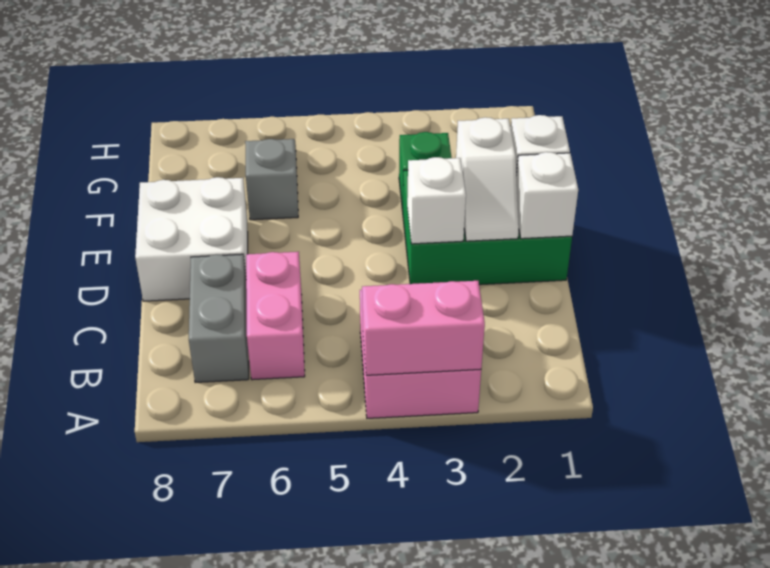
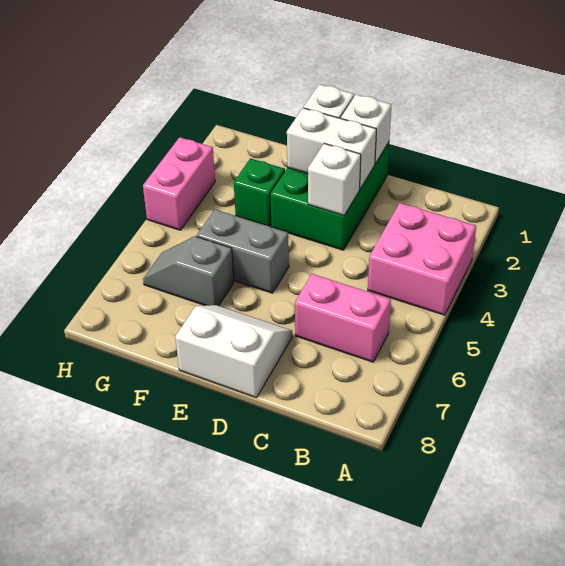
pink 1x2 brick [362,281,485,375] -> pink 1x2 brick moved to [143,137,215,230]
grey 1x2 brick [189,254,249,383] -> grey 1x2 brick moved to [197,210,289,293]
white 1x2 slope [456,117,519,241] -> white 1x2 brick [287,108,376,189]
white 2x2 brick [135,177,248,301] -> white 2x2 slope [175,305,293,398]

